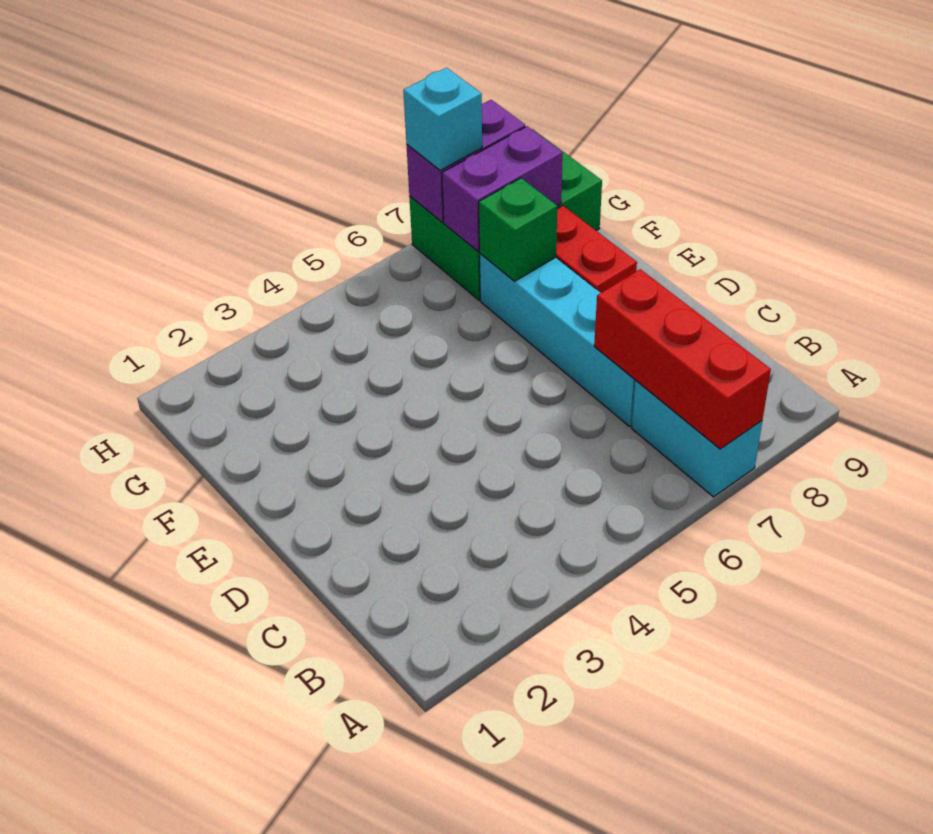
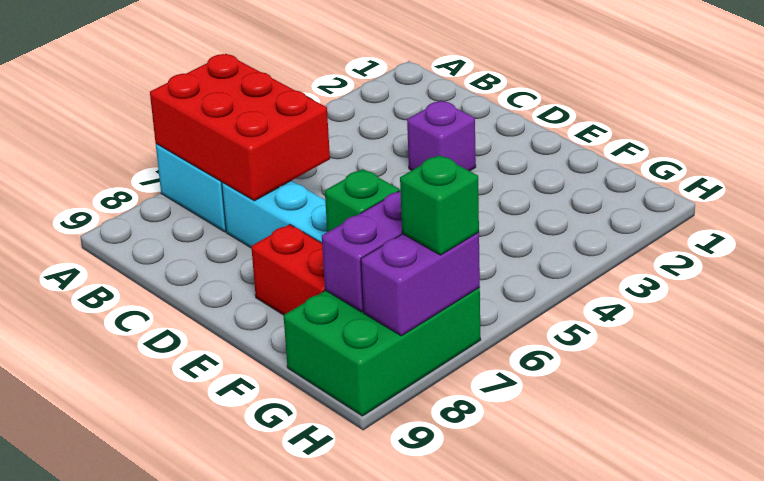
red 1x3 brick [594,269,771,449] -> red 2x3 brick [150,54,330,201]
none -> purple 1x1 brick [407,101,476,171]
cyan 1x1 brick [403,68,482,170] -> green 1x1 brick [400,155,479,255]

